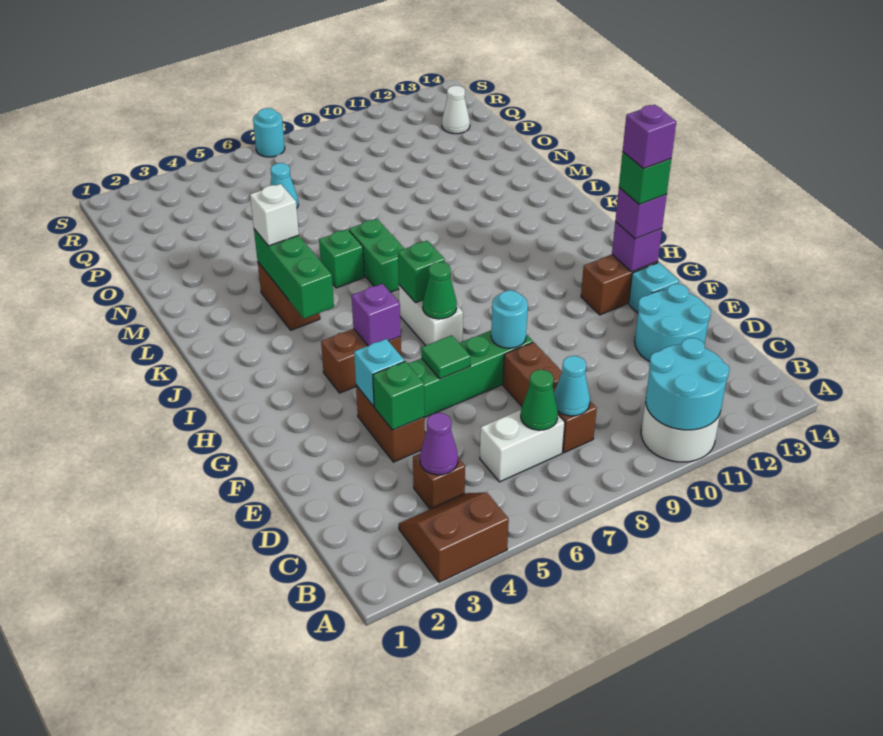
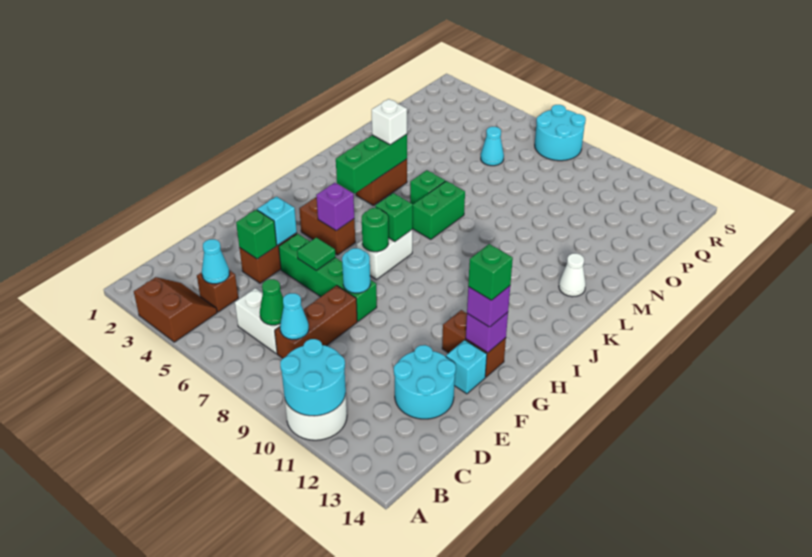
purple 1x1 cone [420,413,458,475] -> cyan 1x1 cone [202,239,229,284]
purple 1x1 brick [623,105,676,169] -> none
green 1x1 cone [423,262,457,319] -> green 1x1 round brick [362,208,388,252]
white 1x1 cone [442,86,470,134] -> white 1x1 cone moved to [559,253,586,297]
cyan 1x1 round brick [253,108,285,157] -> cyan 2x2 round brick [535,105,586,161]

